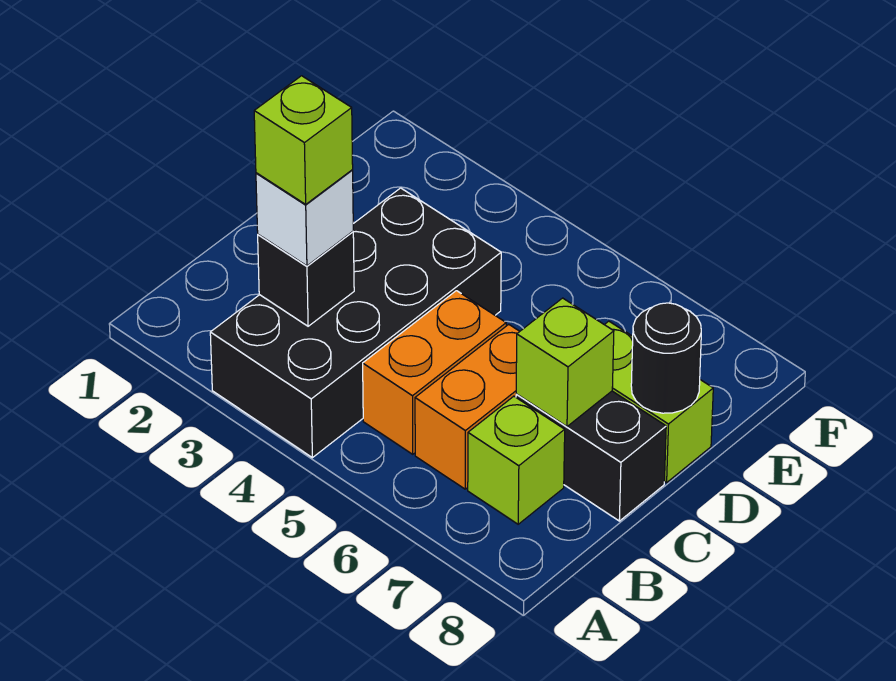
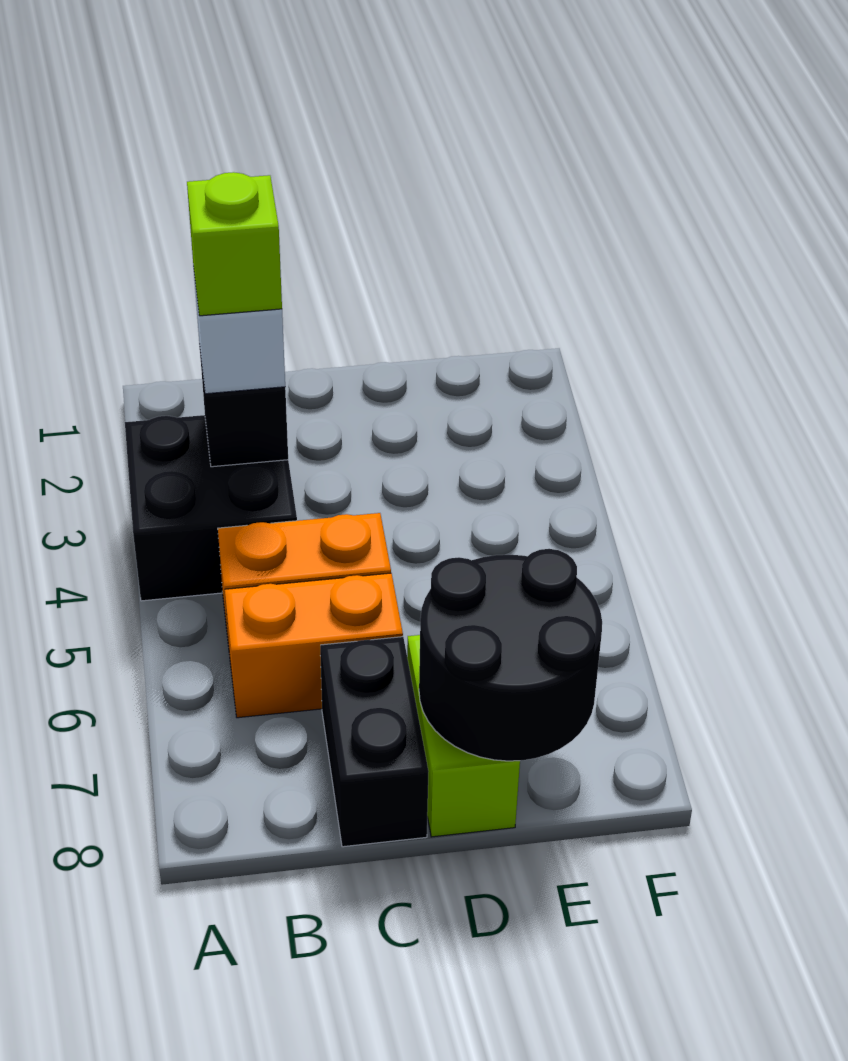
black 2x4 brick [210,188,501,458] -> black 2x2 brick [125,415,297,601]
lime 1x1 brick [468,396,565,524] -> none
lime 1x1 brick [516,298,614,426] -> none
black 1x1 round brick [631,303,701,413] -> black 2x2 round brick [419,549,602,761]

